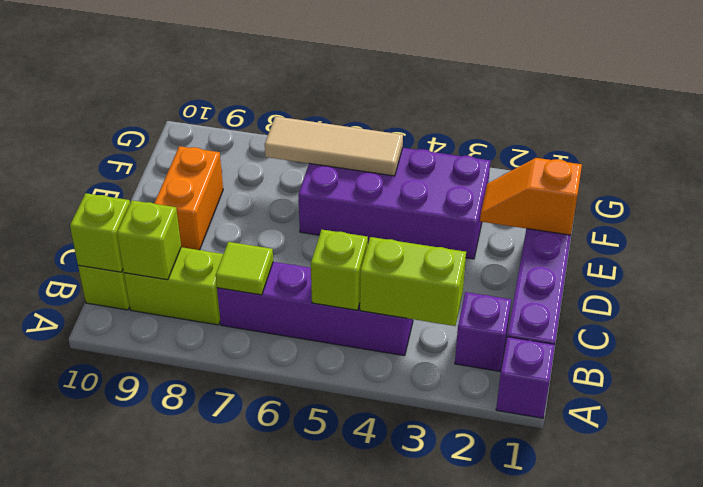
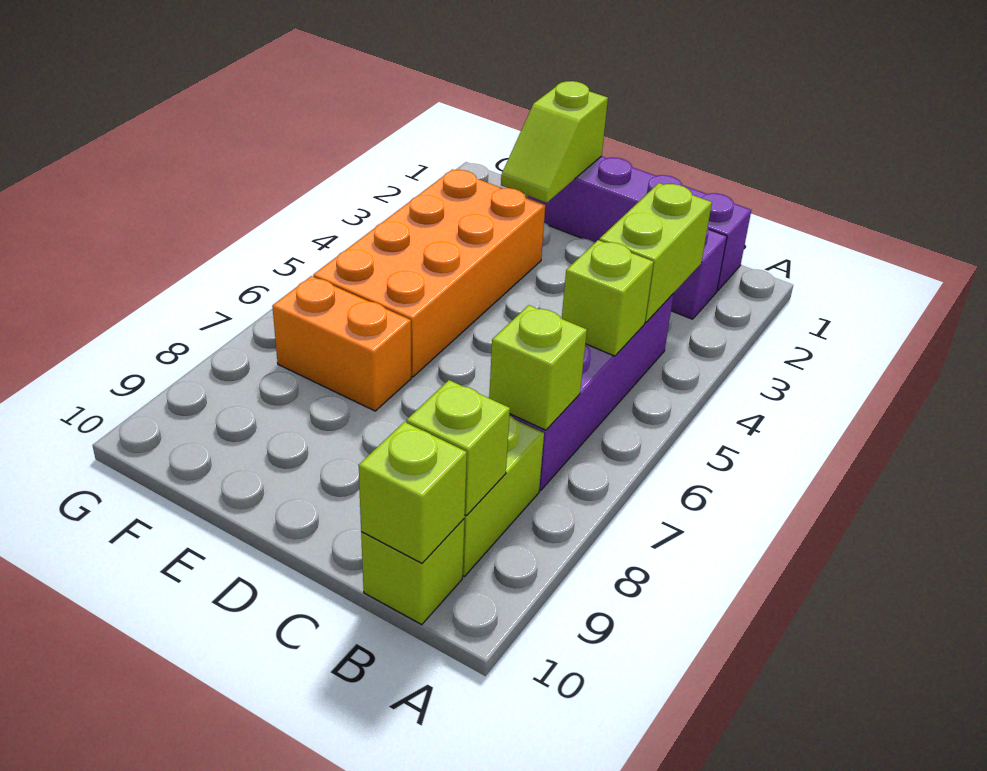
purple 1x1 brick [496,337,555,418] -> none
lime 1x1 tile [216,242,273,295] -> lime 1x1 brick [489,305,587,430]
orange 1x2 brick [154,146,223,250] -> orange 1x2 brick moved to [272,276,411,411]
orange 1x2 slope [480,158,582,235] -> lime 1x2 slope [501,81,608,203]
purple 2x4 brick [298,148,490,259] -> orange 2x4 brick [313,169,545,377]
tan 1x3 tile [265,116,403,176] -> none

